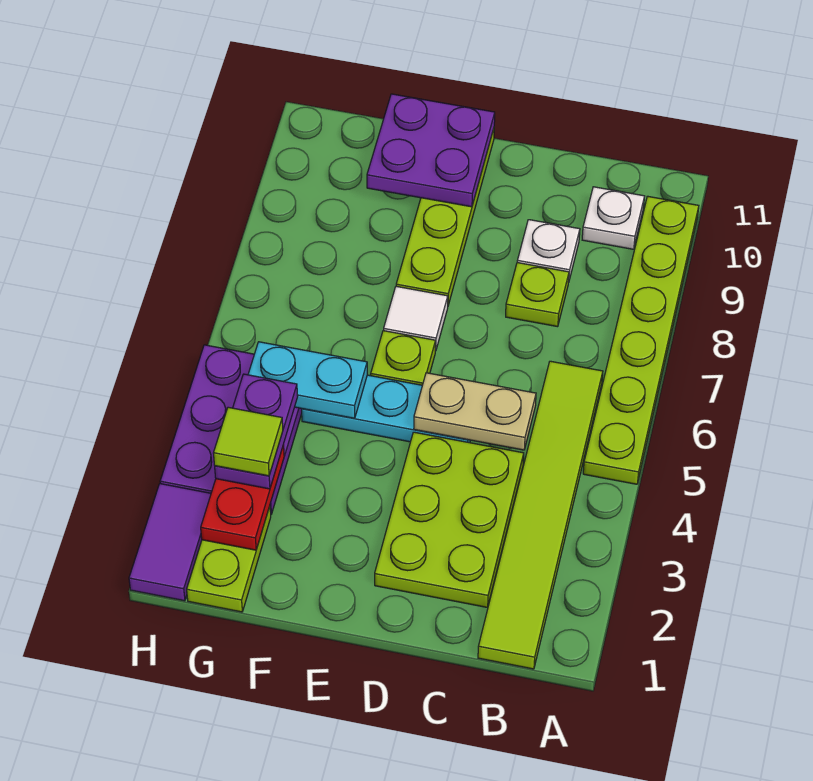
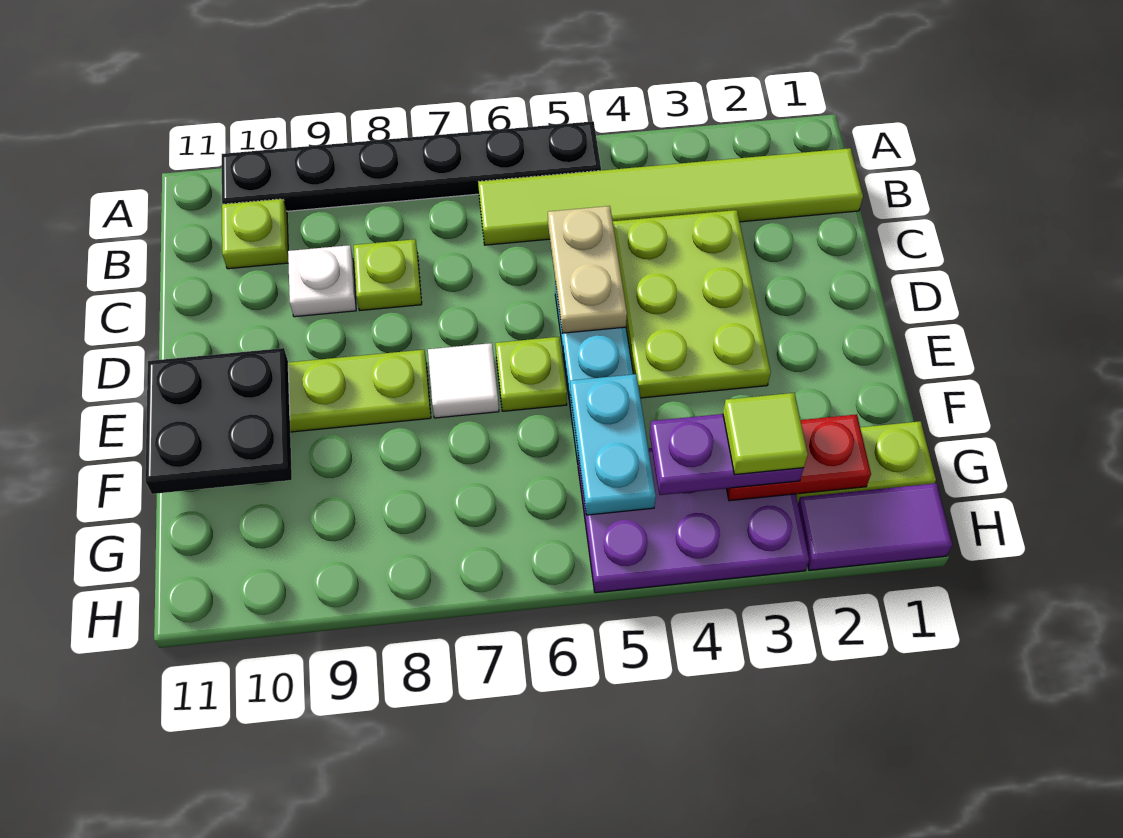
lime 1x6 plate [583,196,699,484] -> black 1x6 plate [222,121,601,211]
white 1x1 plate [582,187,645,249] -> lime 1x1 plate [222,199,288,269]
lime 2x3 plate [375,432,524,607] -> lime 2x3 plate turned to [613,210,771,398]
purple 2x2 plate [367,94,495,207] -> black 2x2 plate [145,348,292,494]

